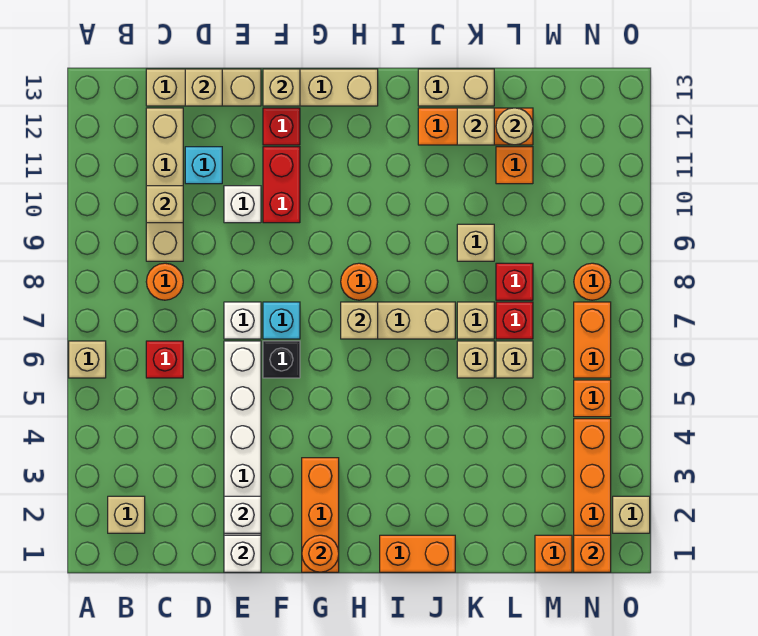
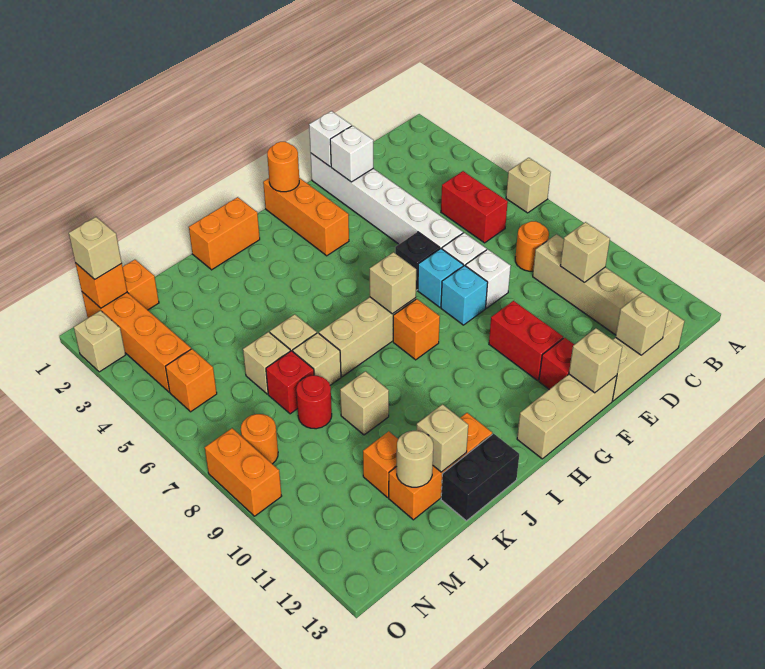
tan 1x1 brick [108,496,145,533] -> tan 1x1 brick moved to [69,217,122,279]
red 1x1 brick [146,341,183,378] -> red 1x2 brick [441,171,508,243]
cyan 1x1 brick [185,147,222,184] -> cyan 1x1 brick moved to [441,265,488,325]
white 1x1 brick [224,186,261,223] -> white 1x1 brick moved to [466,249,511,308]
orange 1x1 round brick [341,263,378,300] -> orange 1x1 brick [393,299,440,360]
tan 1x2 brick [418,69,494,106] -> black 1x2 brick [441,434,519,521]
red 1x1 brick [496,263,533,300] -> red 1x1 round brick [296,376,332,429]
orange 1x2 brick [574,302,611,378] -> orange 1x2 brick moved to [205,428,281,516]

